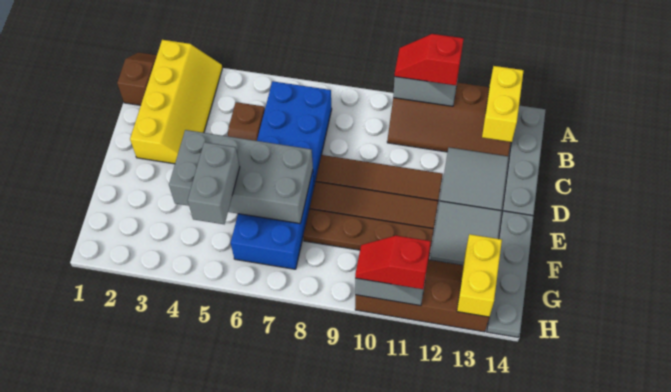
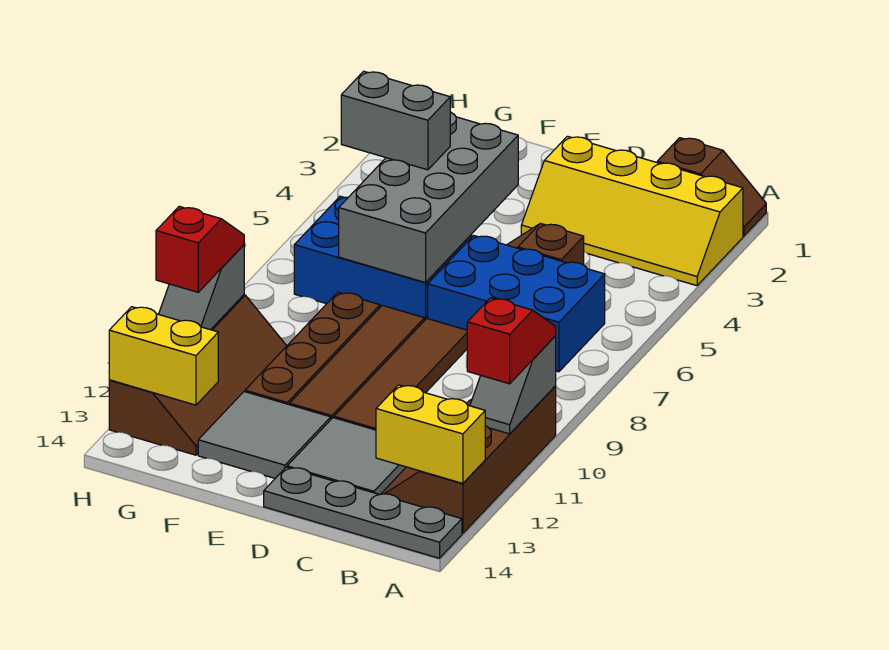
grey 1x4 plate [487,211,533,337] -> none

